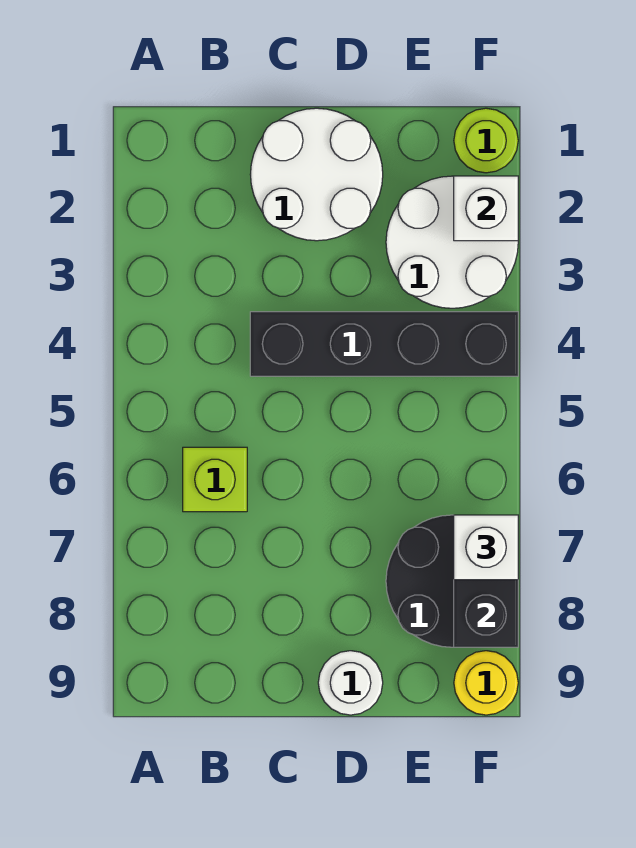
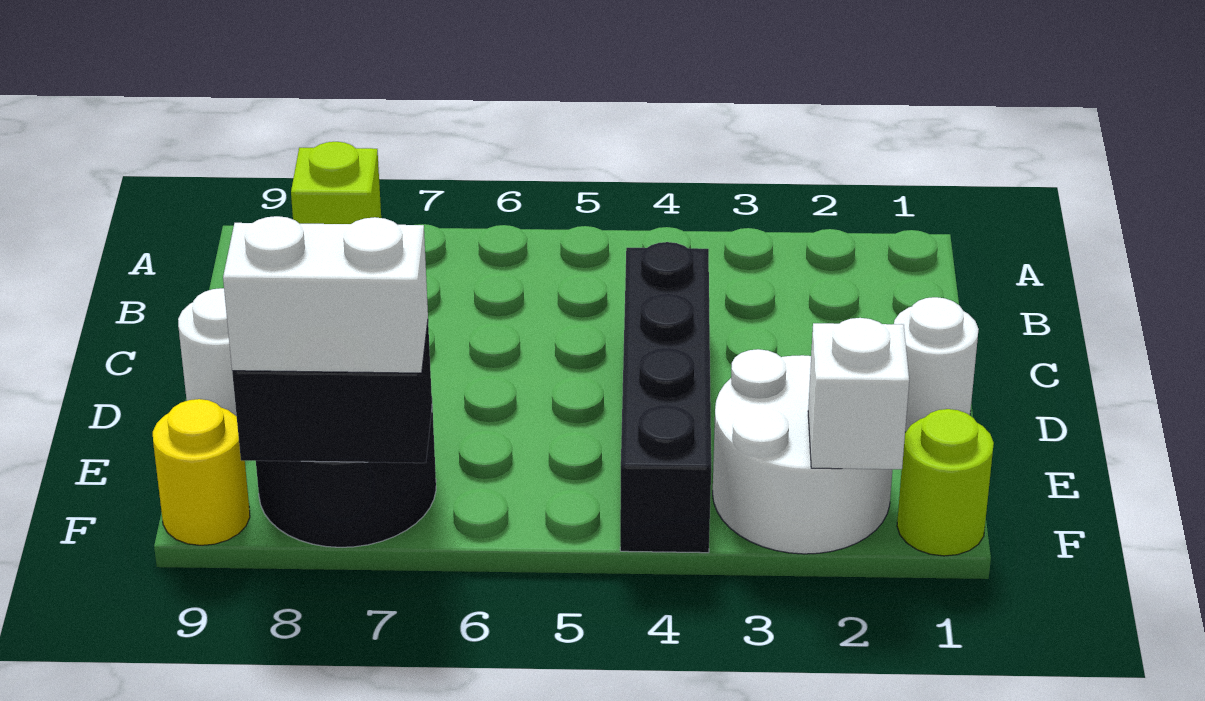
lime 1x1 brick [183,447,247,512] -> lime 1x1 brick moved to [291,142,381,224]
white 2x2 round brick [250,108,383,241] -> white 1x1 round brick [894,297,979,432]
white 1x1 brick [454,515,518,580] -> white 1x2 brick [223,216,428,373]

